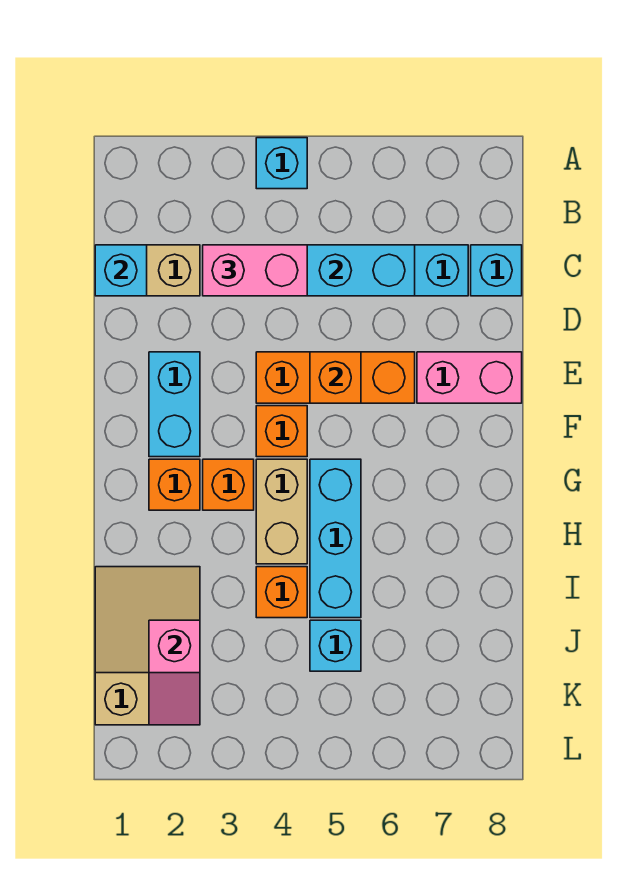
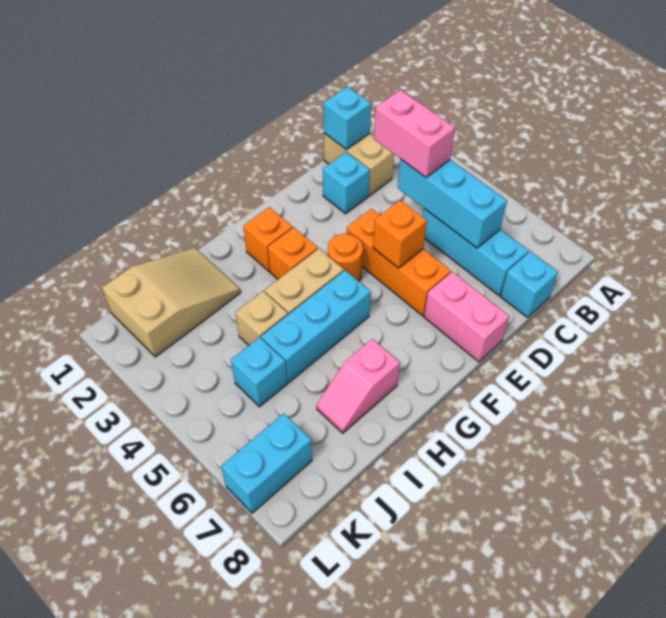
cyan 1x1 brick [256,138,307,189] -> cyan 1x1 brick moved to [323,152,370,214]
cyan 1x2 brick [149,352,200,457] -> cyan 1x2 brick moved to [221,413,312,513]
orange 1x1 brick [256,406,307,457] -> orange 1x1 round brick [328,234,363,281]
orange 1x1 brick [256,567,307,618] -> tan 1x1 brick [235,291,288,345]
pink 1x2 slope [149,620,200,725] -> pink 1x2 slope moved to [316,339,400,433]

